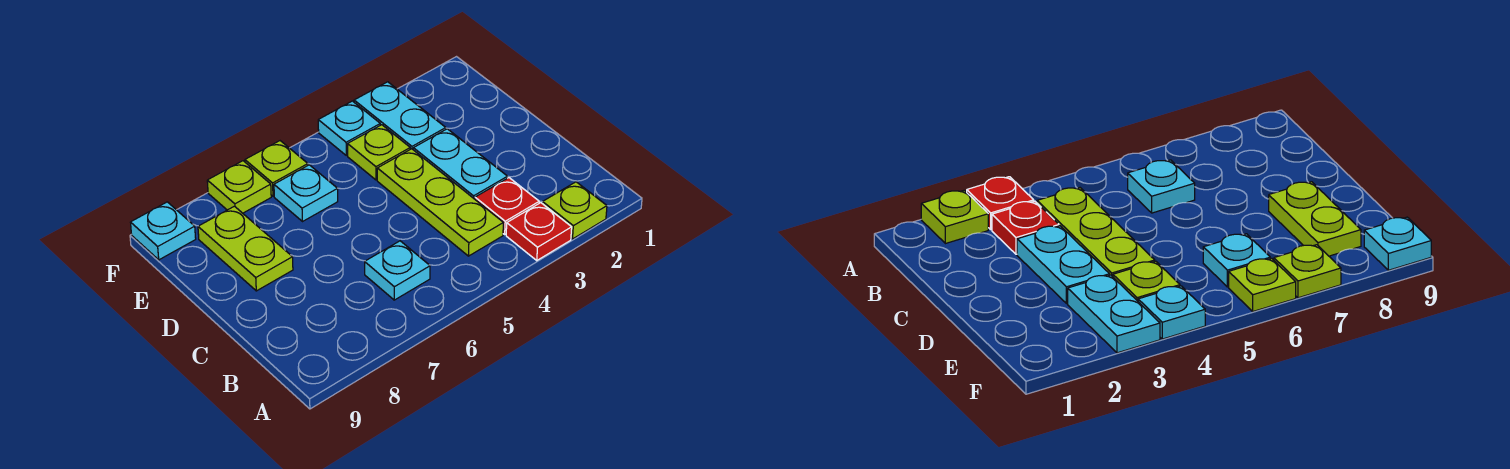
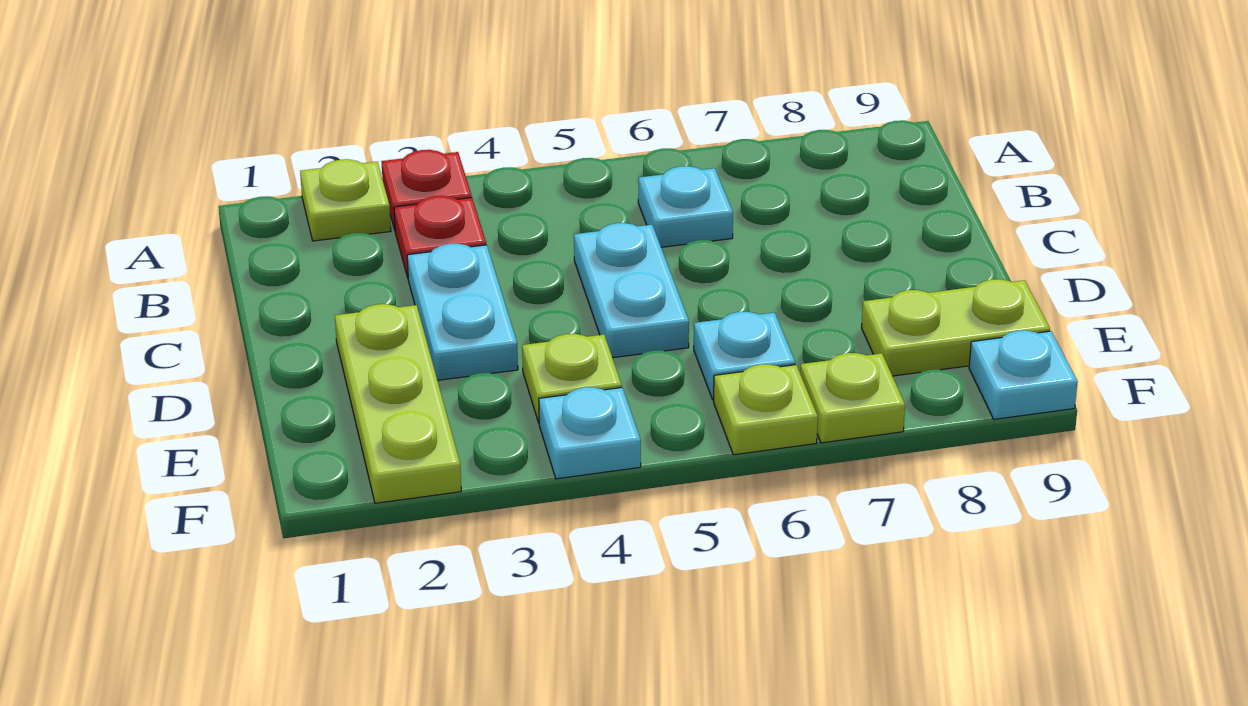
lime 1x3 plate [377,149,503,256] -> lime 1x3 plate moved to [335,304,461,503]
lime 1x2 plate [198,206,293,291] -> lime 1x2 plate turned to [861,279,1050,376]
cyan 1x2 plate [354,82,446,149] -> cyan 1x2 plate moved to [574,223,689,358]

